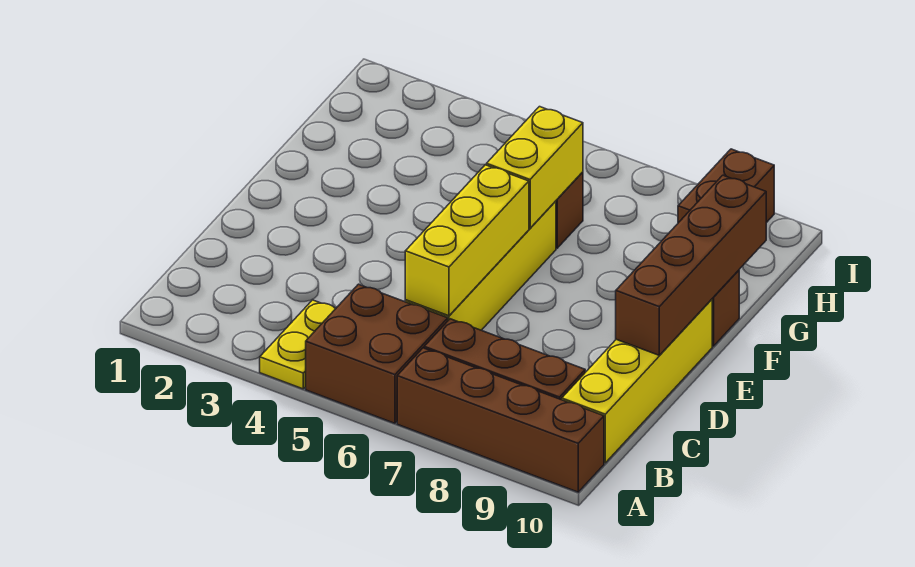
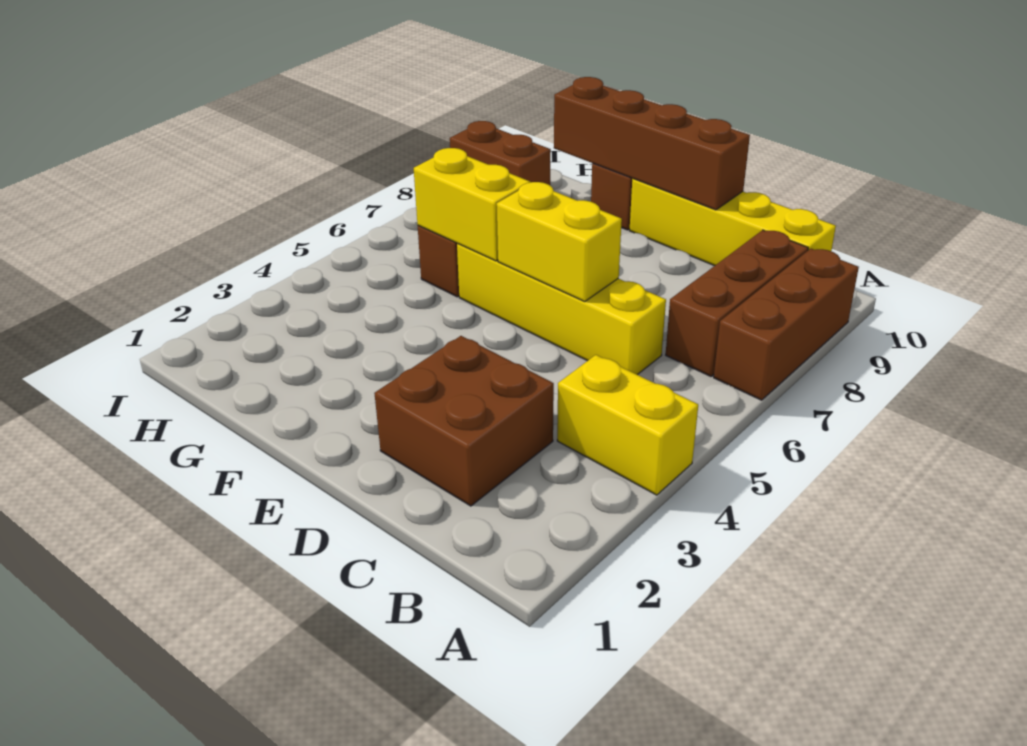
yellow 1x2 plate [260,300,335,389] -> yellow 1x2 brick [557,355,698,495]
brown 2x2 brick [306,284,448,423] -> brown 2x2 brick moved to [374,336,554,506]
brown 1x4 brick [397,348,604,492] -> brown 1x3 brick [714,249,859,400]
yellow 1x3 brick [405,165,529,316] -> yellow 1x2 brick [497,182,622,301]

